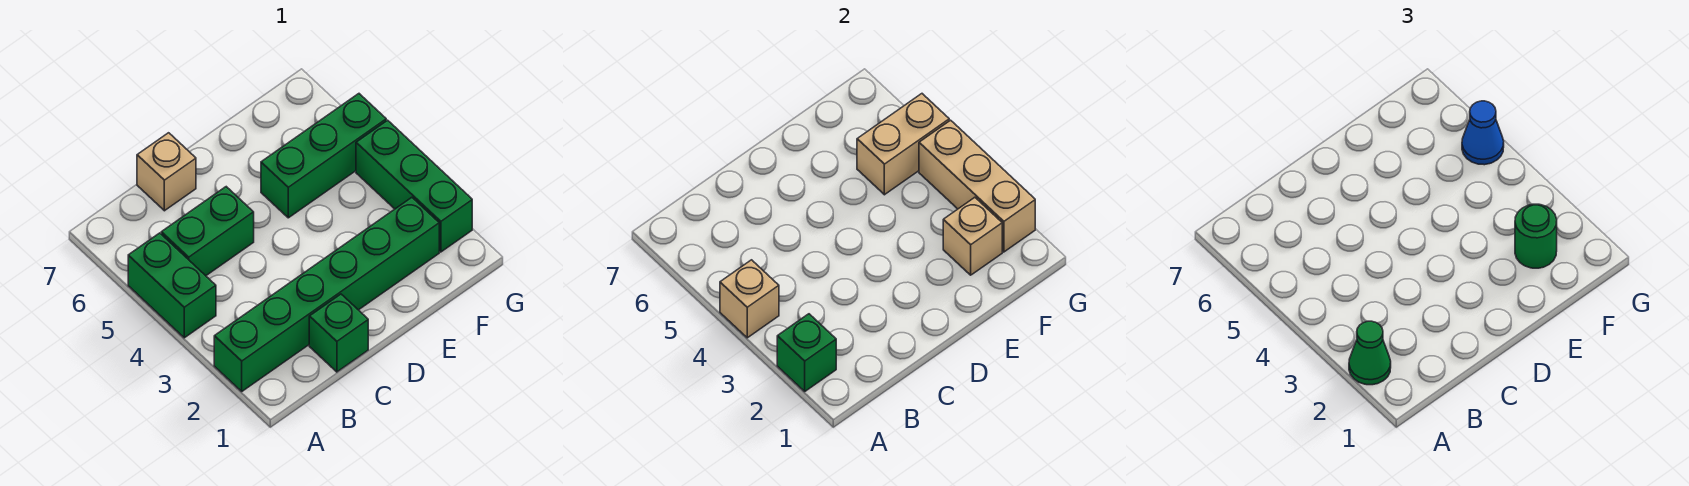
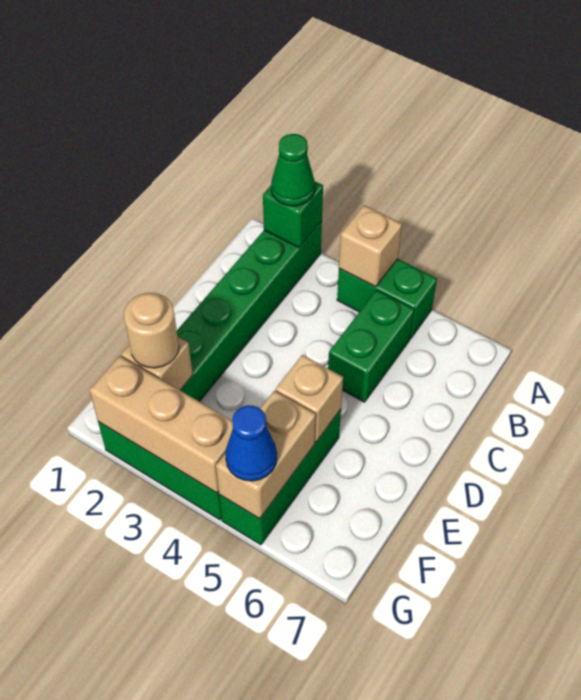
green 1x1 brick [309,294,368,372] -> none
tan 1x1 brick [137,133,196,211] -> tan 1x1 brick moved to [276,355,343,442]
green 1x1 round brick [1515,204,1557,268] -> tan 1x1 round brick [124,293,179,368]

